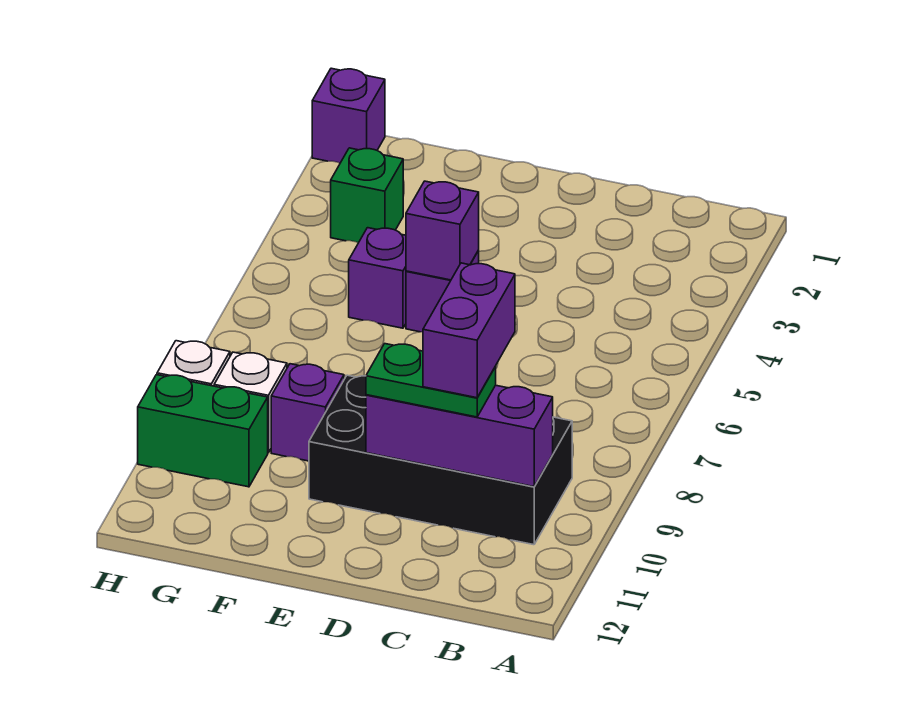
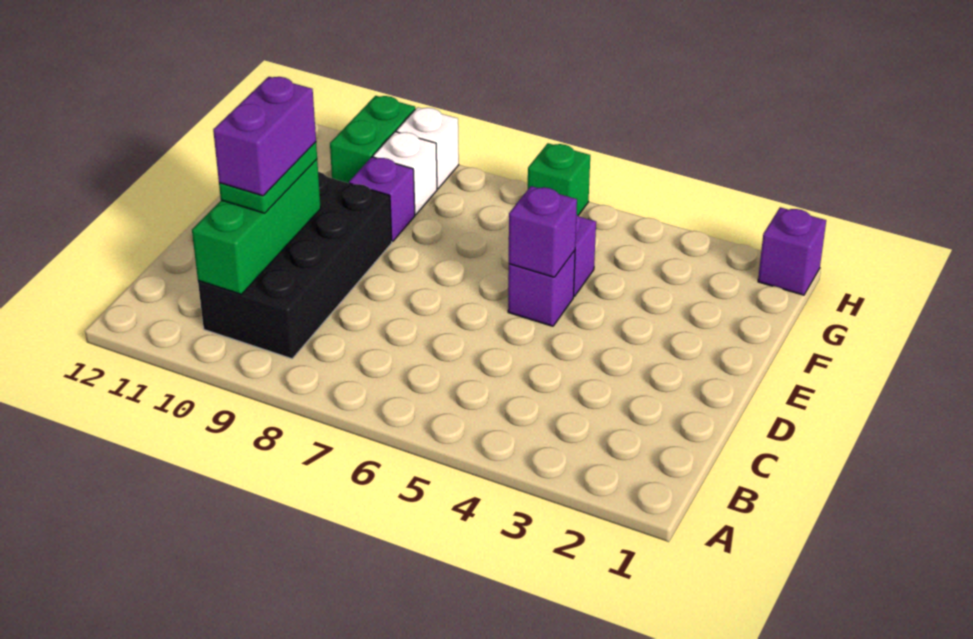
purple 1x3 brick [366,385,553,487] -> green 1x3 brick [192,159,321,294]
purple 1x2 brick [423,263,515,398] -> purple 1x2 brick turned to [213,77,316,196]
green 1x1 brick [331,148,403,243] -> green 1x1 brick moved to [528,143,590,215]

